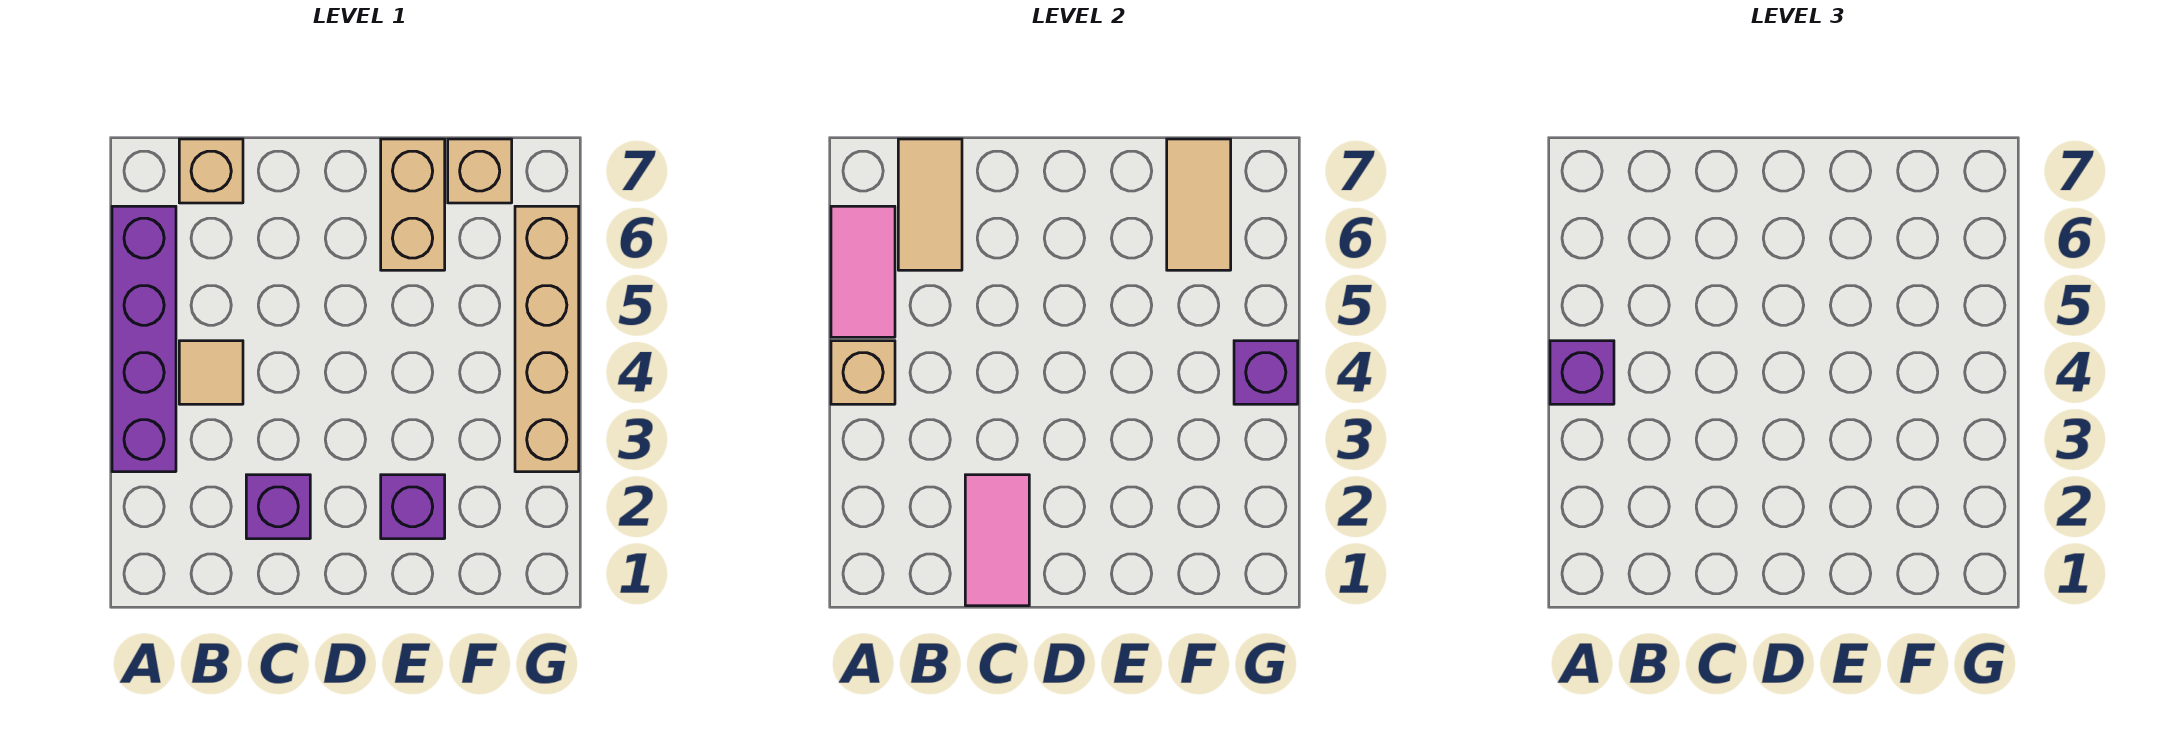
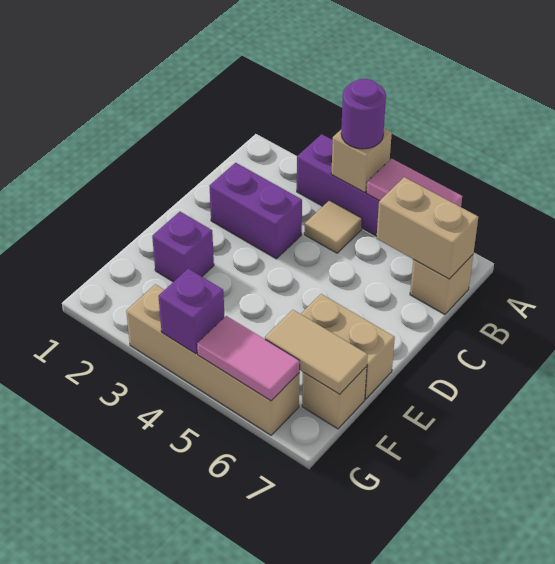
purple 1x1 brick [1550,341,1614,404] -> purple 1x1 round brick [341,79,386,149]
tan 1x2 tile [898,139,962,270] -> tan 1x2 brick [376,177,478,279]
pink 1x2 tile [965,475,1029,606] -> pink 1x2 tile moved to [197,316,300,401]
purple 1x1 brick [246,475,310,539] -> purple 1x2 brick [210,163,302,259]

